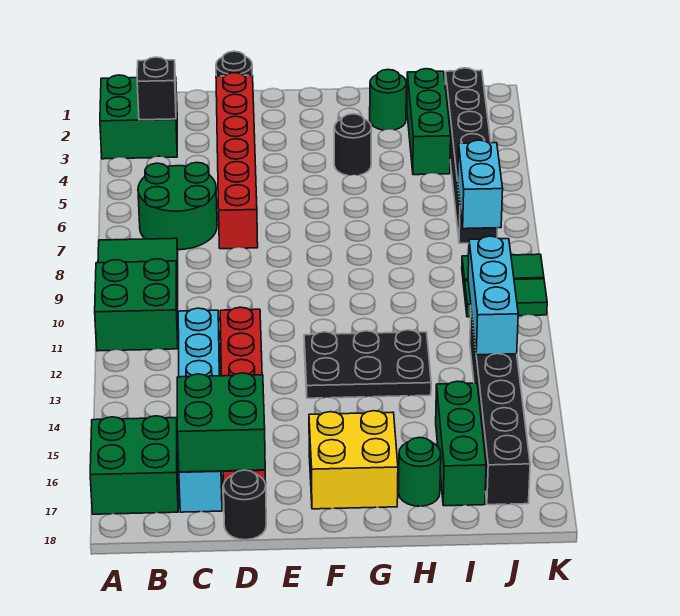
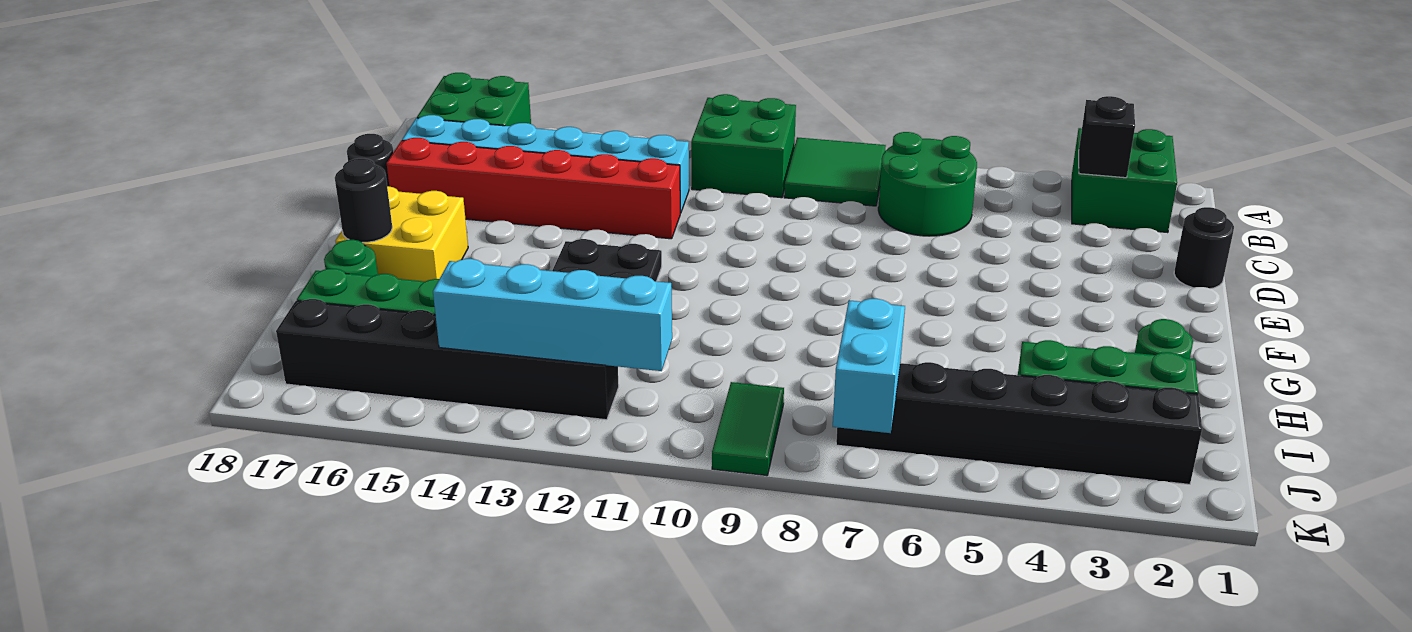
green 2x2 brick [177,373,265,472] -> none
red 1x6 brick [216,73,258,249] -> none
black 1x1 round brick [334,114,372,176] -> black 1x1 round brick moved to [335,158,392,242]
cyan 1x2 brick [458,140,503,229] -> cyan 1x2 brick turned to [833,299,905,433]
green 1x2 tile [464,279,547,317] -> none
cyan 1x3 brick [468,236,518,355] -> cyan 1x4 brick [433,259,672,371]

